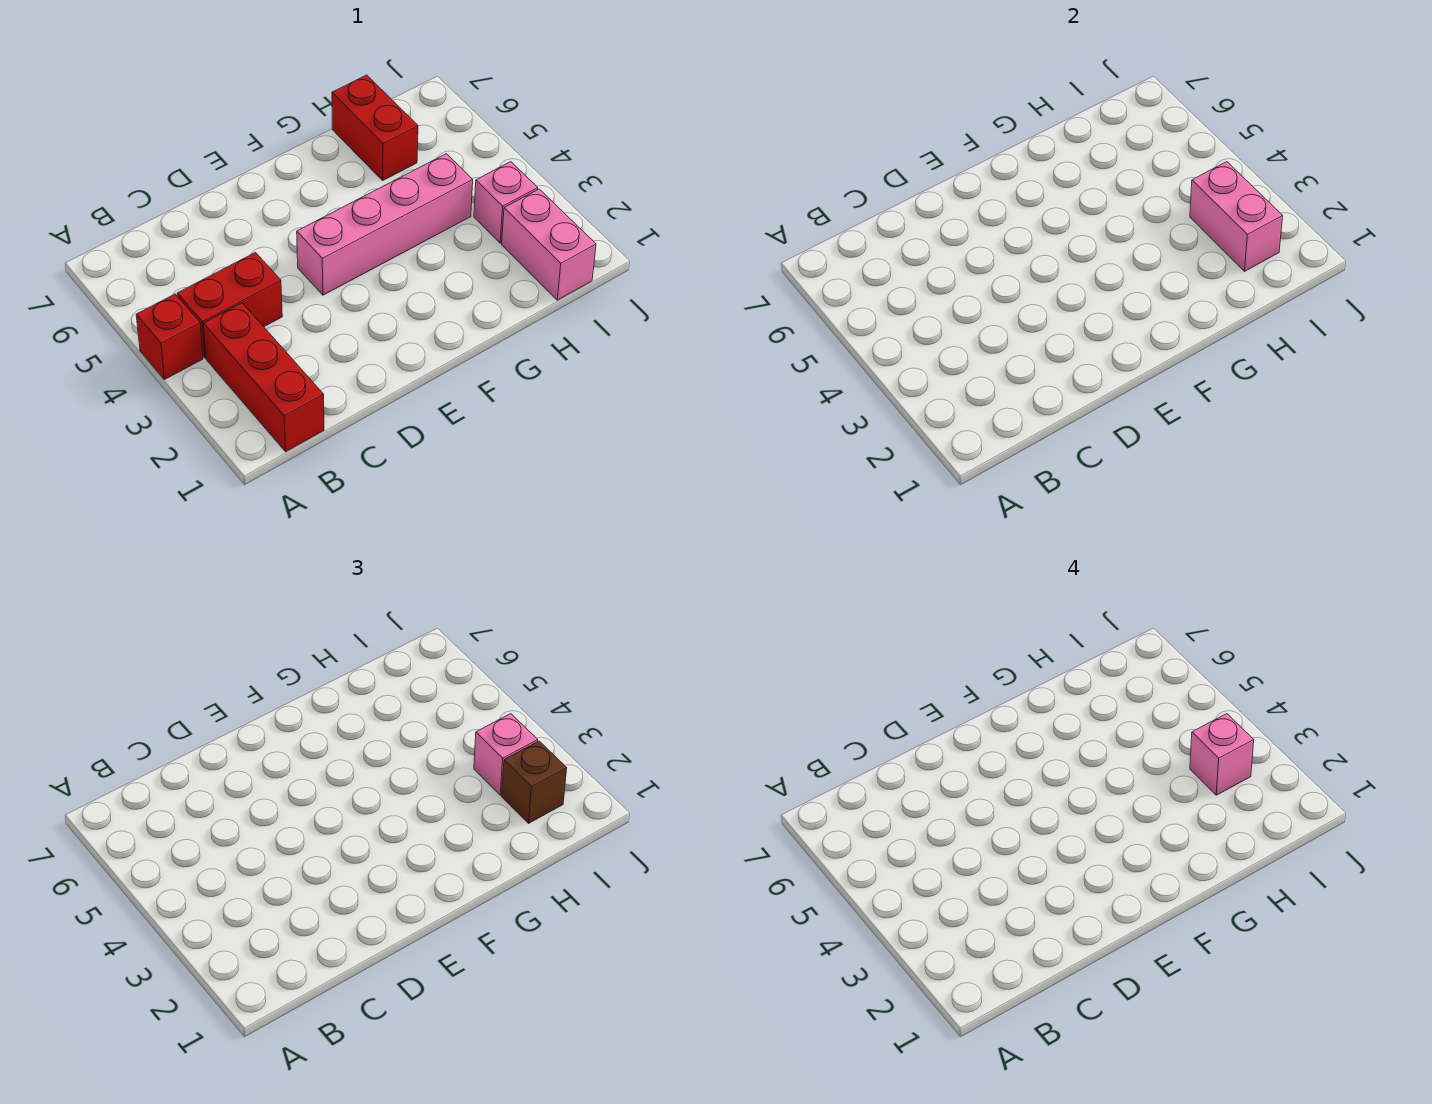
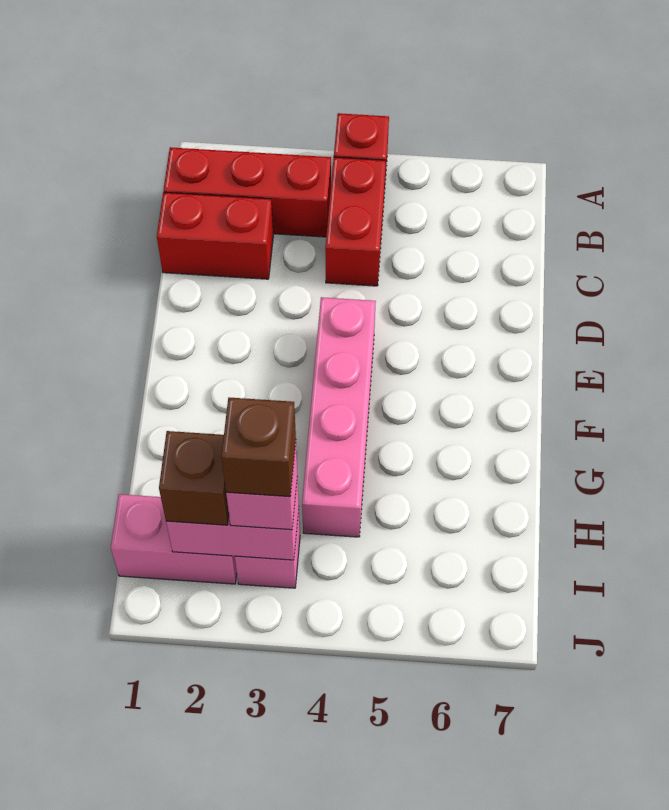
red 1x2 brick [332,75,418,180] -> red 1x2 brick moved to [157,192,273,279]
pink 1x1 brick [1190,714,1254,795] -> brown 1x1 brick [221,397,296,497]

